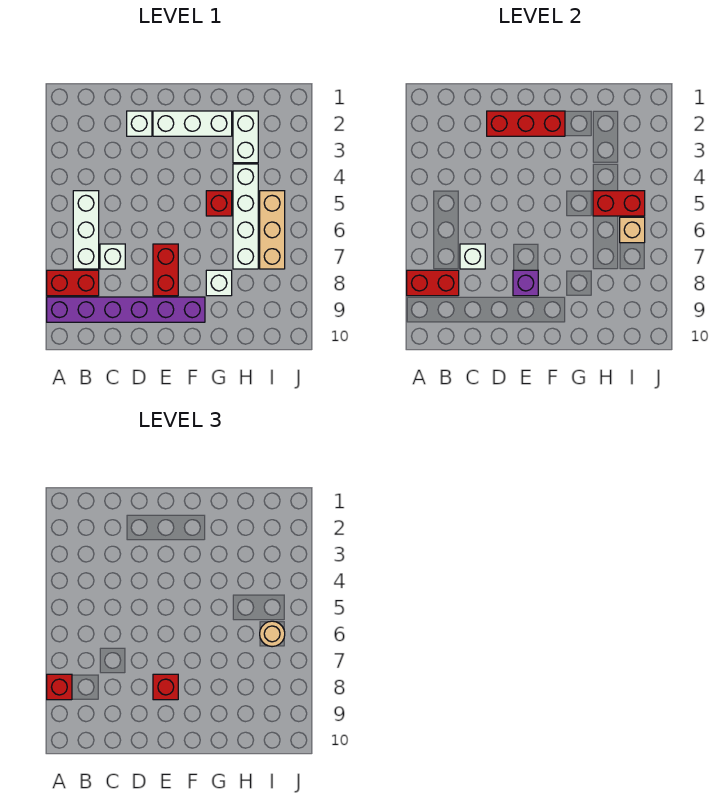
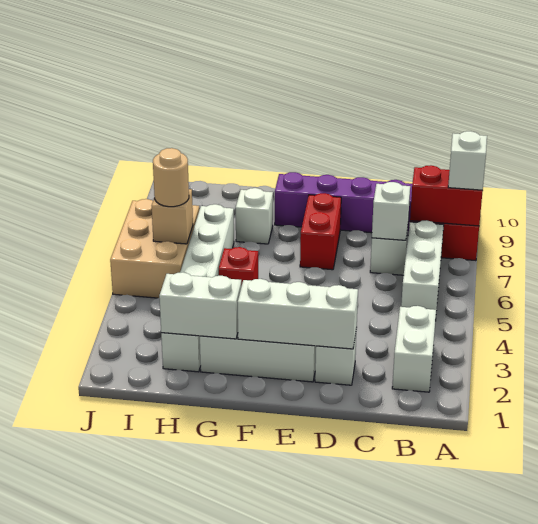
red 1x1 brick [47,674,72,700] -> white 1x1 brick [448,131,487,190]
none -> white 1x2 brick [392,306,436,392]
red 1x3 brick [487,111,565,136] -> white 1x3 brick [238,279,358,349]
purple 1x1 brick [513,270,538,296] -> none
red 1x1 brick [153,674,178,700] -> none
none -> white 1x2 brick [159,272,241,339]
red 1x2 brick [593,191,645,216] -> none
tan 1x3 brick [260,191,285,269] -> tan 2x3 brick [110,199,199,298]

